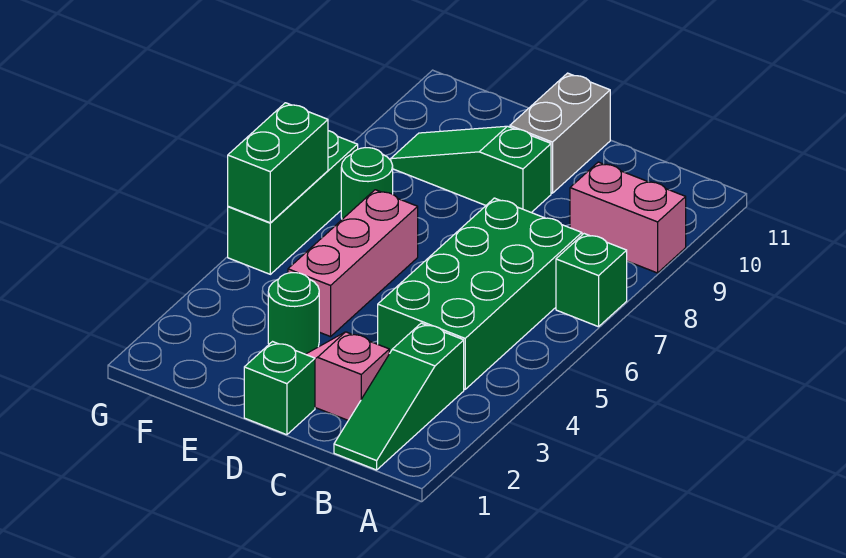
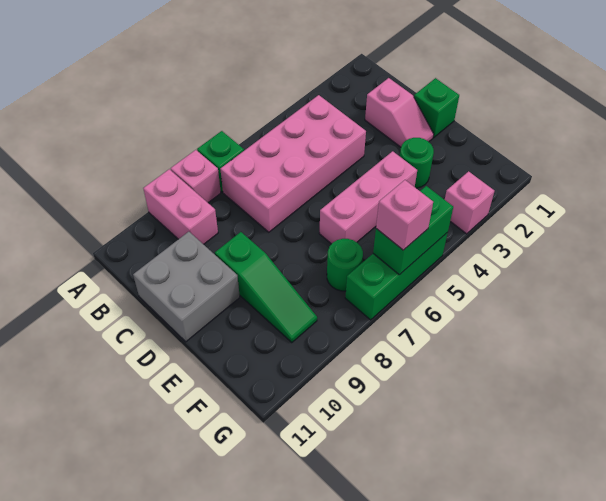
none -> pink 1x1 brick [171,150,221,203]
green 1x3 slope [334,323,464,470] -> none
green 2x4 brick [378,198,582,389] -> pink 2x4 brick [220,95,366,232]
grey 1x2 brick [510,73,610,193] -> grey 2x2 brick [133,232,240,342]
none -> pink 1x1 brick [445,171,494,234]
none -> pink 1x1 brick [376,180,433,250]

